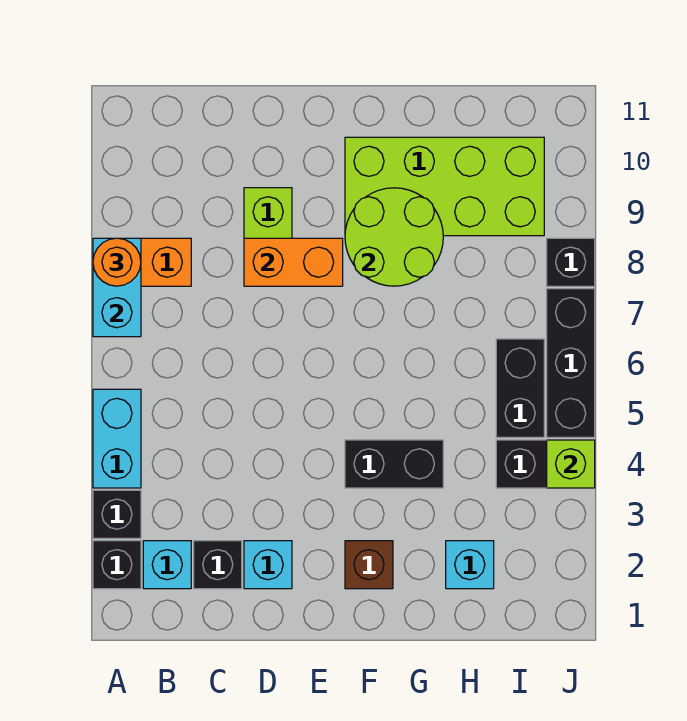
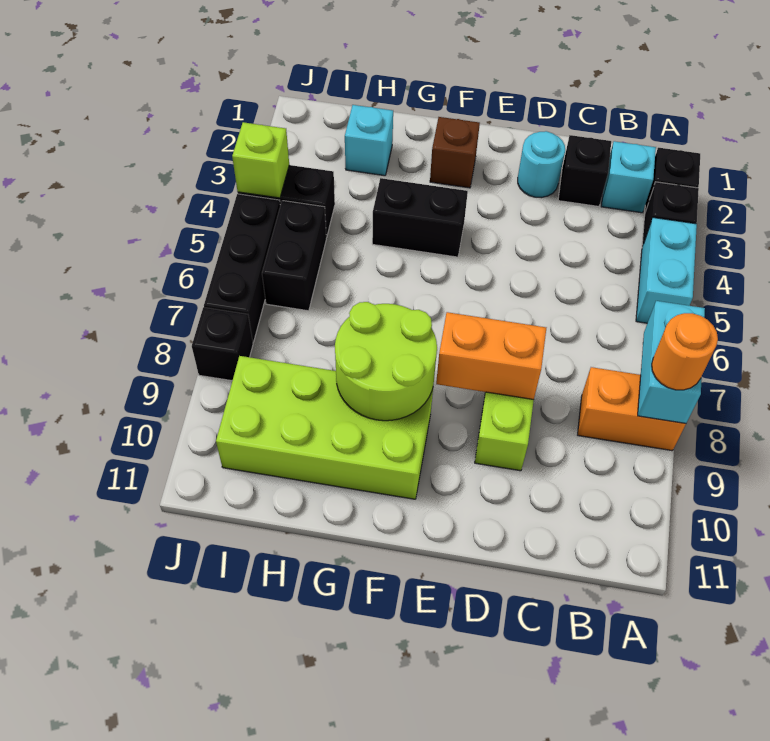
cyan 1x1 brick [244,541,292,589] -> cyan 1x1 round brick [518,131,565,198]

